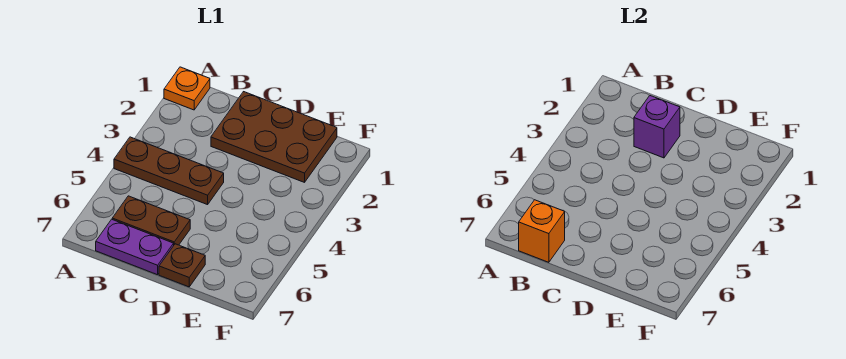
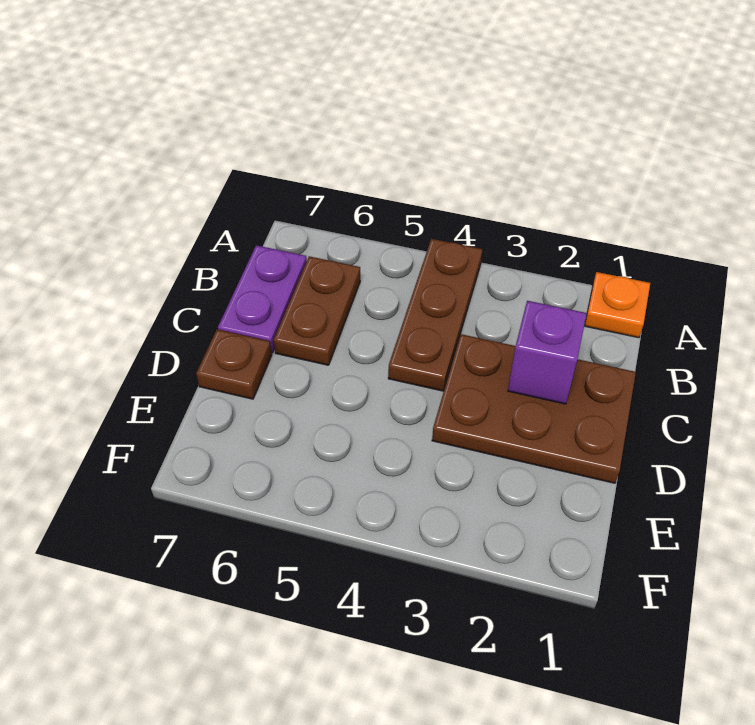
orange 1x1 brick [519,200,565,262] -> none
brown 2x3 plate [211,92,337,182] -> brown 2x3 plate turned to [432,334,636,483]

